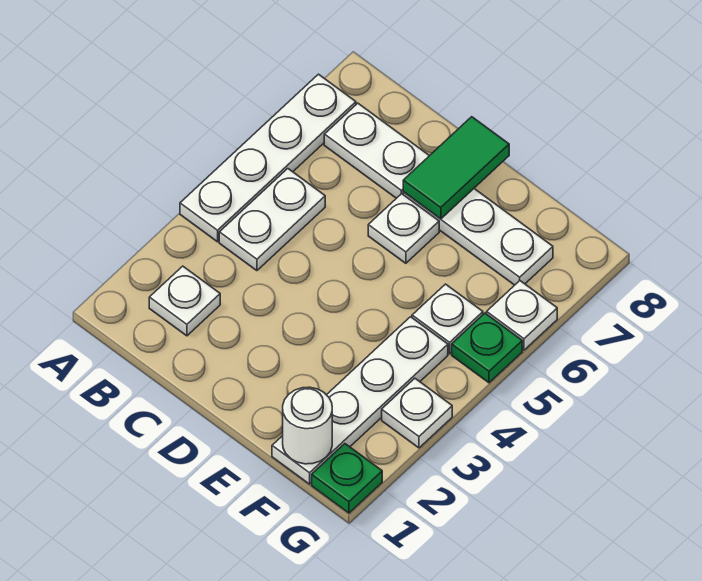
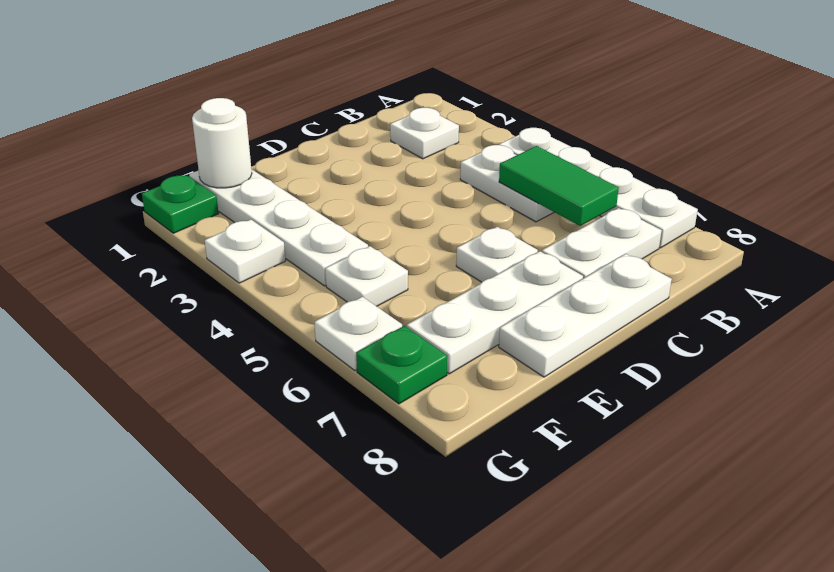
none -> white 1x3 plate [499,254,672,377]
green 1x2 tile [403,117,509,219] -> green 1x2 tile moved to [499,146,619,226]
green 1x1 plate [452,313,522,383] -> green 1x1 plate moved to [356,326,447,404]

